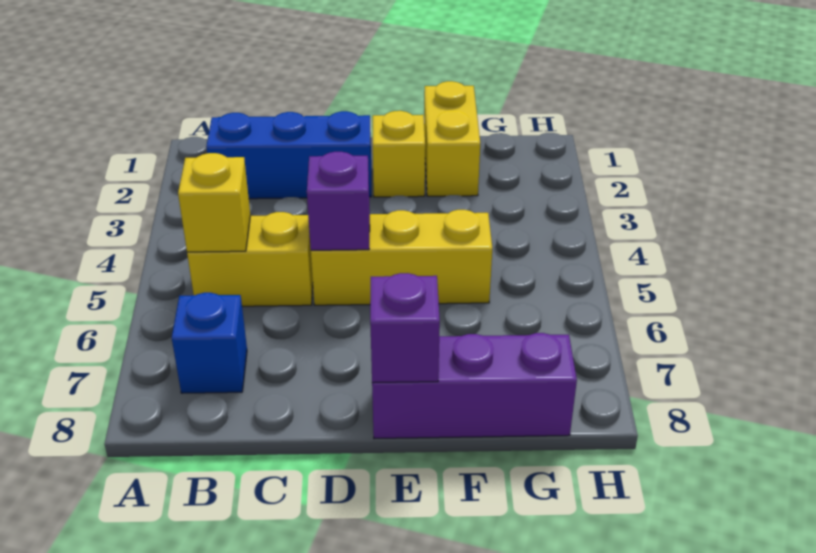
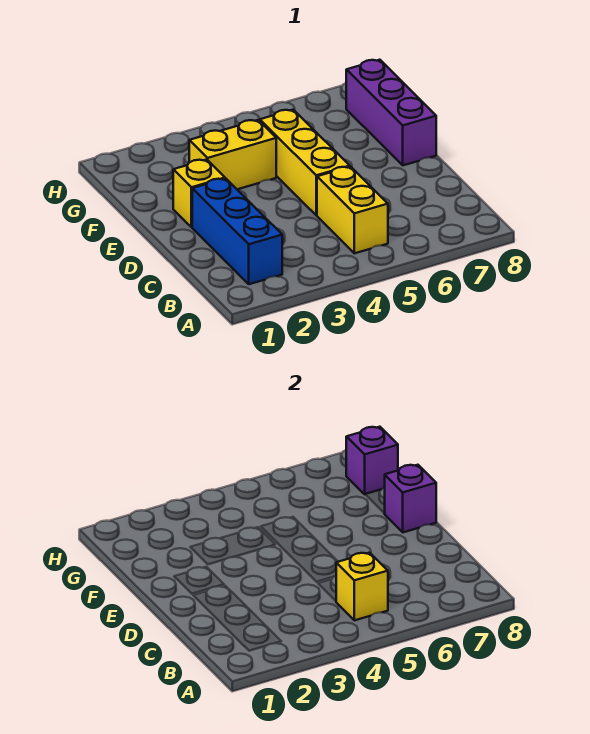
blue 1x1 brick [172,293,247,393] -> none
purple 1x1 brick [307,152,370,250] -> purple 1x1 brick moved to [346,427,398,494]
yellow 1x2 brick [424,81,480,196] -> yellow 1x2 brick moved to [189,120,276,189]

